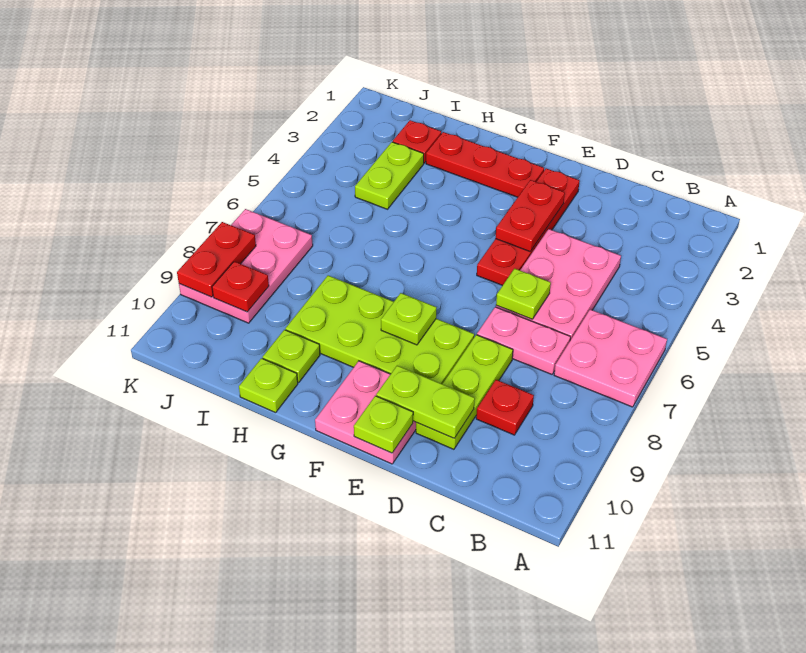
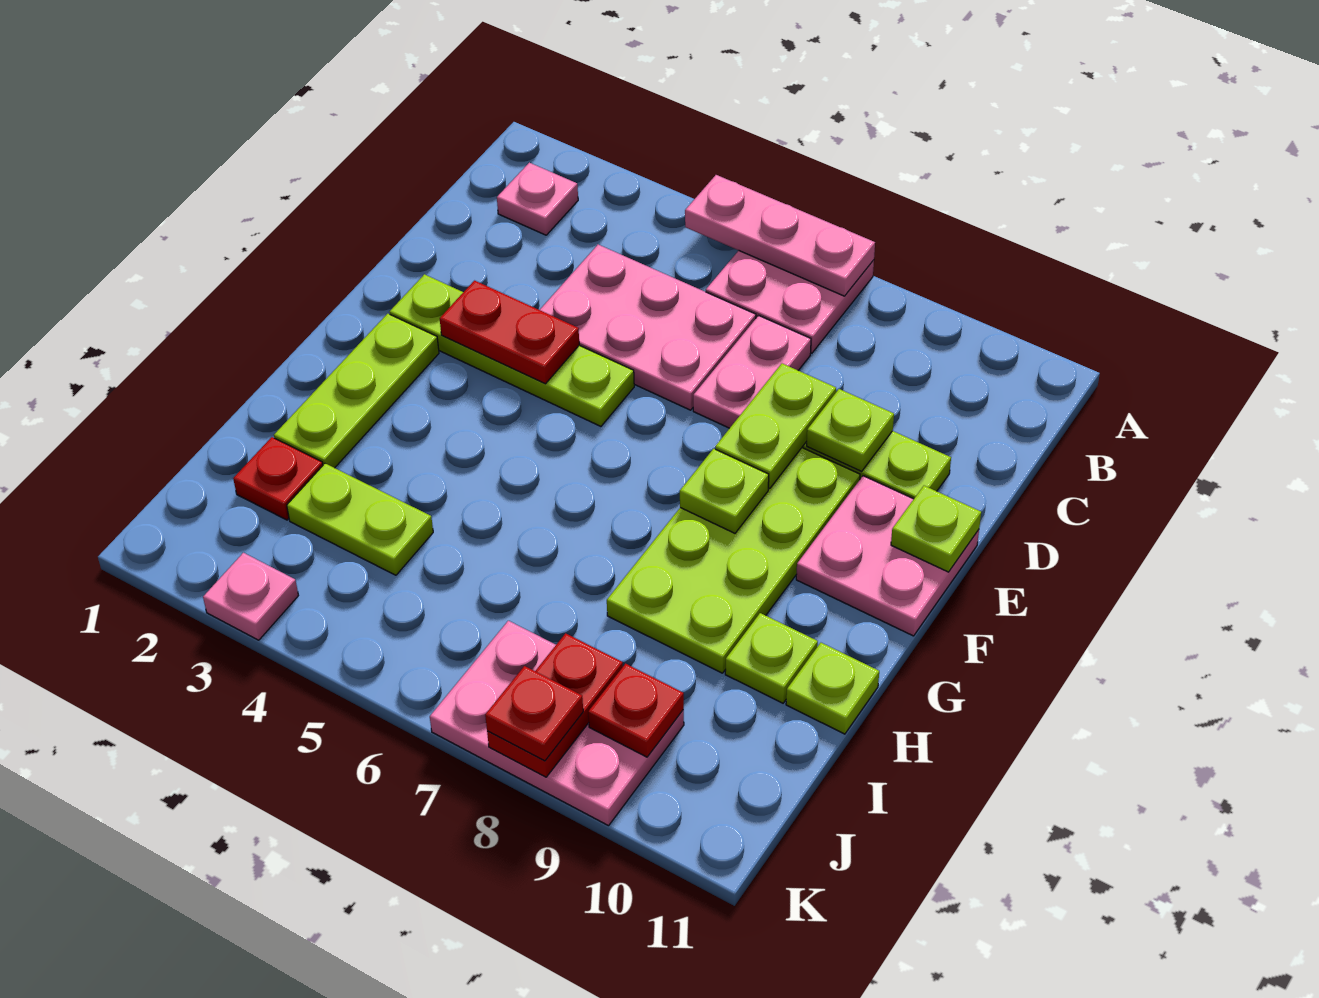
none -> pink 1x3 plate [685,175,875,296]
none -> pink 1x1 plate [497,163,578,235]
red 1x1 plate [476,380,534,435] -> red 1x1 plate moved to [485,666,583,761]
lime 1x1 plate [496,269,551,319] -> lime 1x1 plate moved to [807,389,894,471]
lime 1x2 plate [376,366,475,438] -> lime 1x2 plate moved to [715,364,836,489]
red 1x4 plate [477,169,579,286] -> lime 1x4 plate [390,274,634,426]
red 1x3 plate [426,132,544,197] -> lime 1x3 plate [274,314,439,468]
none -> pink 1x1 plate [203,553,298,640]
red 1x2 plate [177,222,256,297] -> red 1x2 plate turned to [487,633,623,777]

